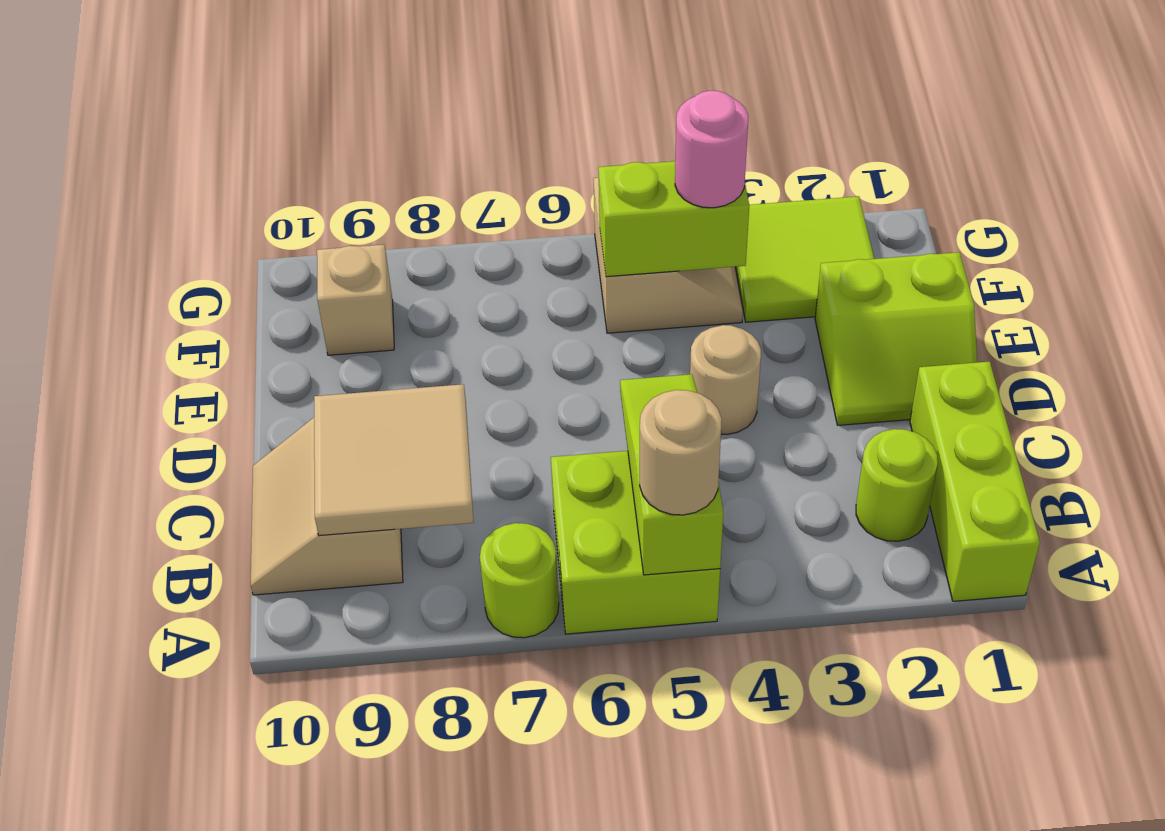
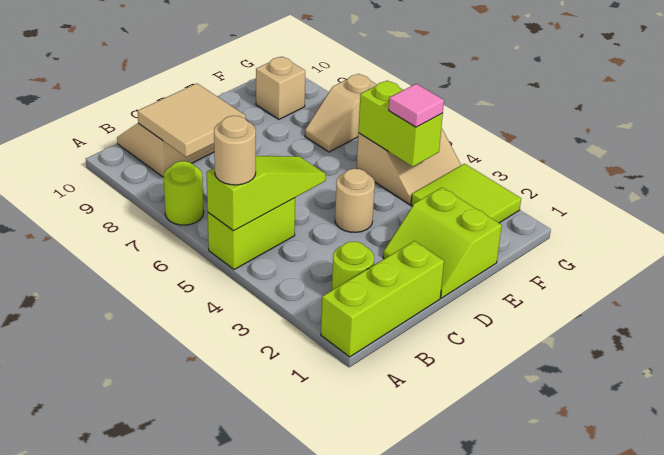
lime 2x2 brick [551,451,720,634] -> lime 1x2 brick [208,198,295,270]
pink 1x1 round brick [675,91,748,208] -> pink 1x1 tile [389,84,444,127]
none -> tan 1x2 slope [305,74,377,152]

